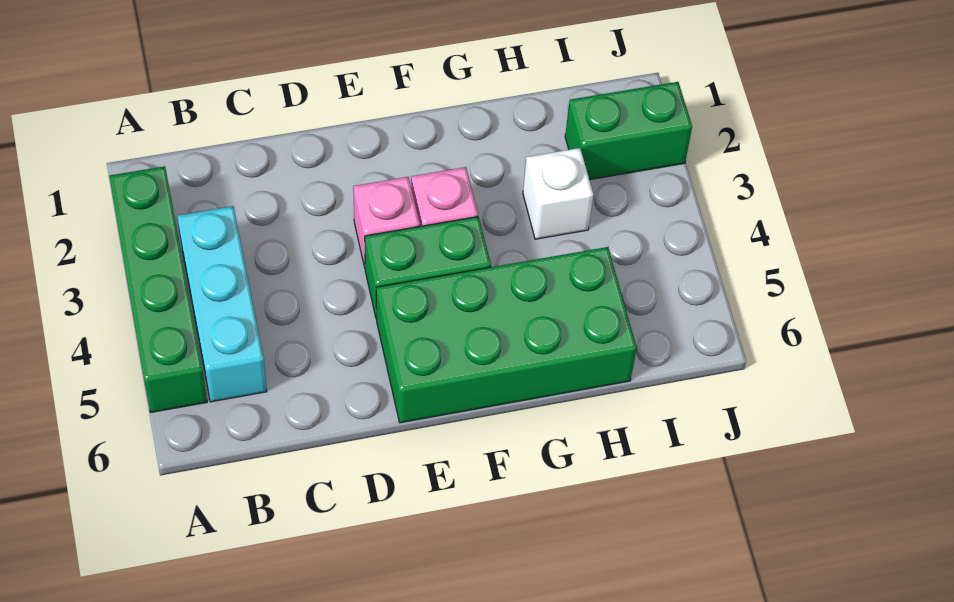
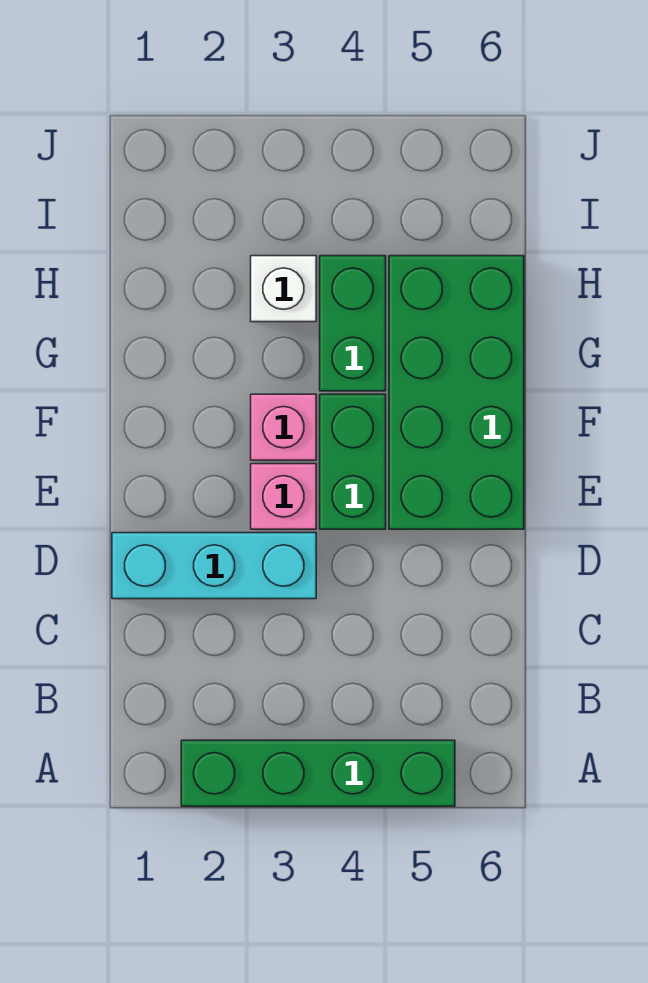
cyan 1x3 brick [177,206,267,402] -> cyan 1x3 brick moved to [112,533,316,599]
green 1x2 brick [565,82,692,180] -> green 1x2 brick moved to [320,256,386,391]

